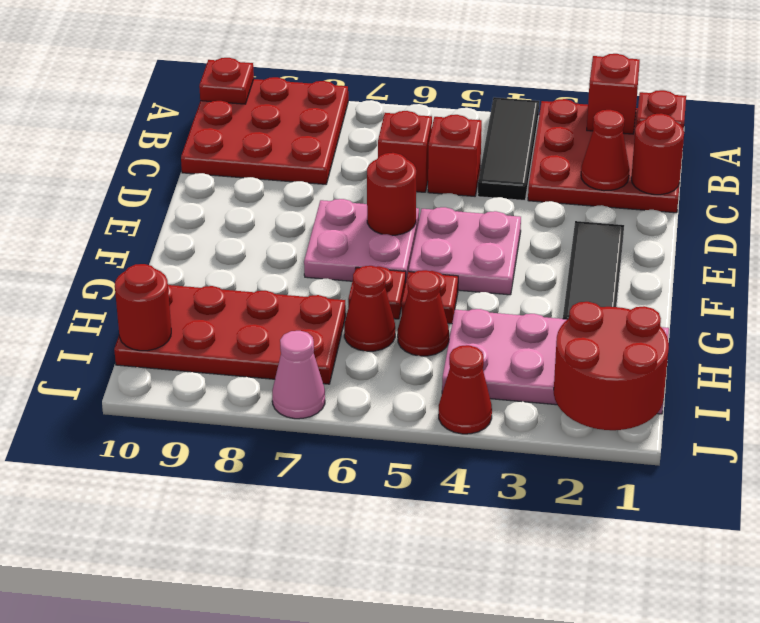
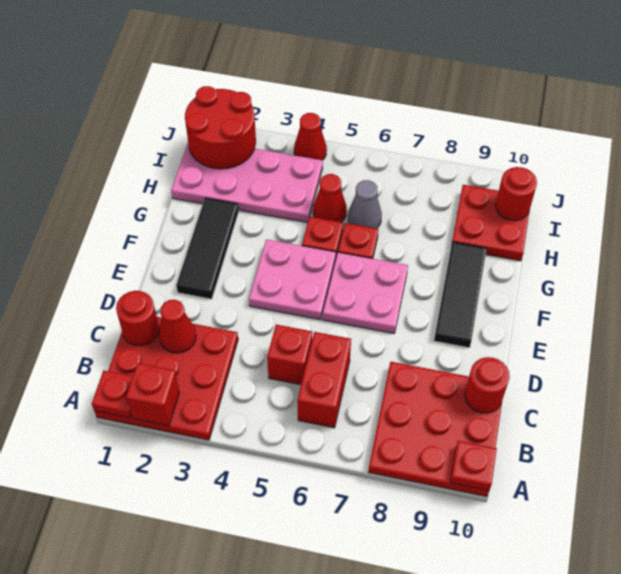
black 1x3 tile [478,97,539,201] -> black 1x3 tile moved to [434,242,487,348]
red 1x1 brick [378,111,432,192] -> red 1x2 brick [297,332,351,428]
red 1x1 round brick [367,153,416,235] -> red 1x1 round brick moved to [465,357,510,413]
red 1x1 cone [344,266,395,351] -> grey 1x1 cone [348,180,382,228]
red 2x4 plate [114,285,346,384] -> red 2x2 plate [452,185,529,261]
pink 1x1 cone [272,331,325,419] -> none

